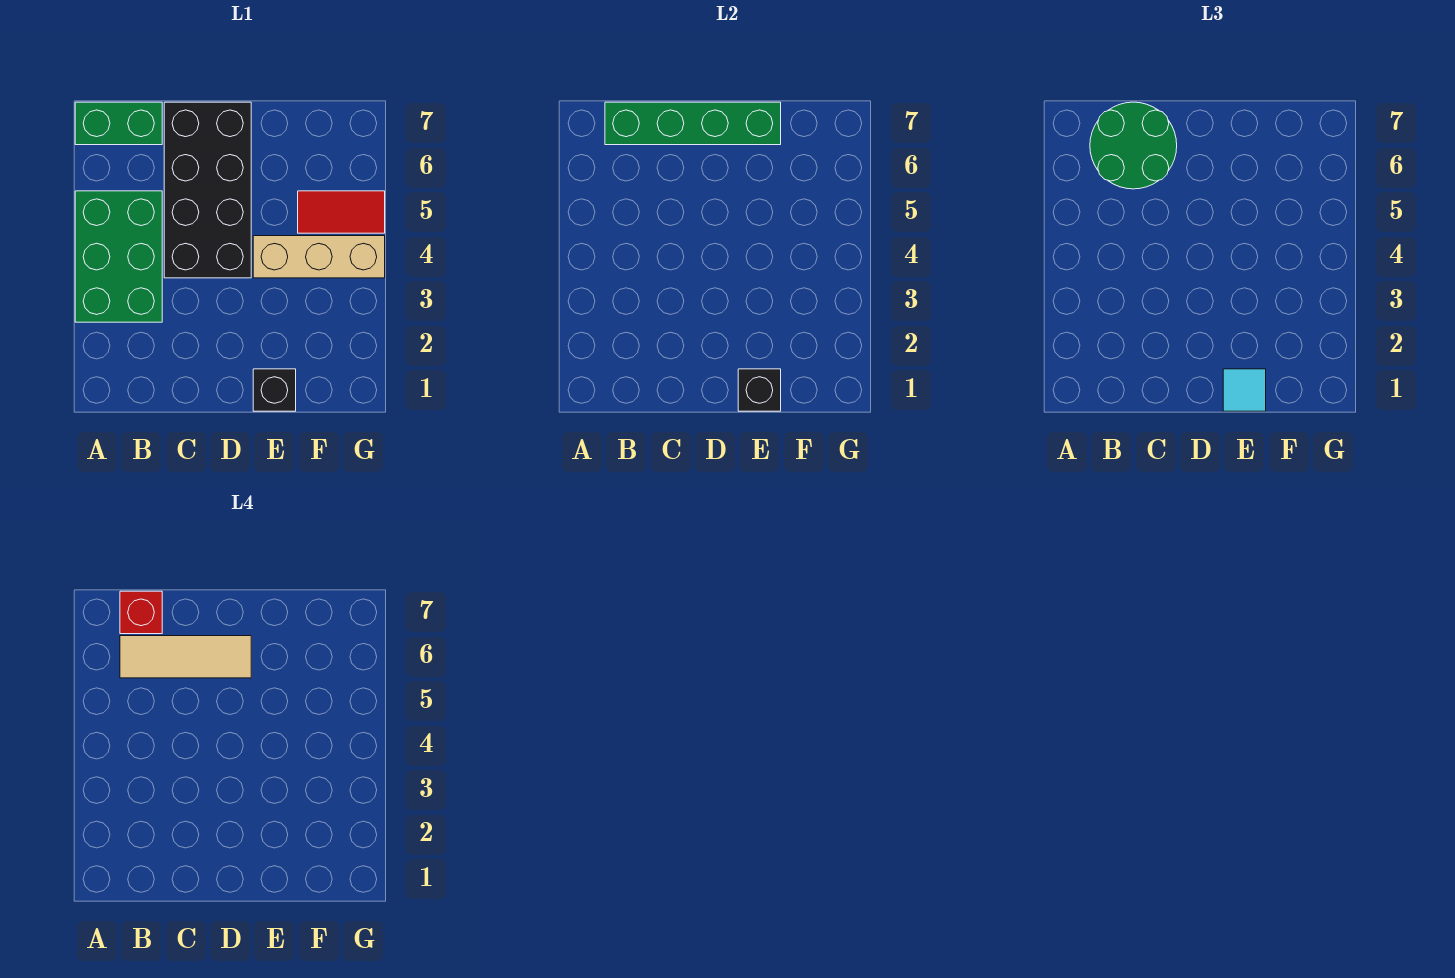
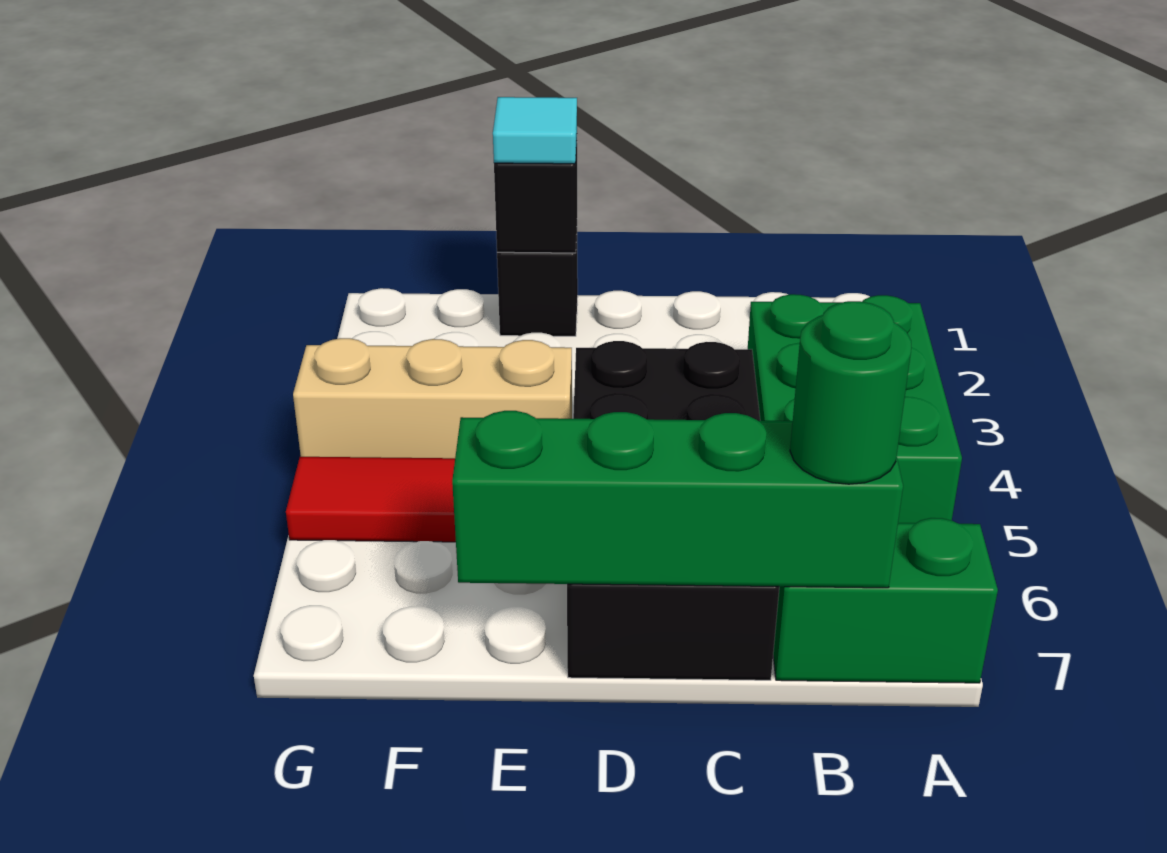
green 2x2 round brick [1090,102,1177,189] -> green 1x1 round brick [790,301,911,484]
tan 1x3 tile [120,636,251,678] -> none
red 1x1 brick [120,591,162,634] -> none

